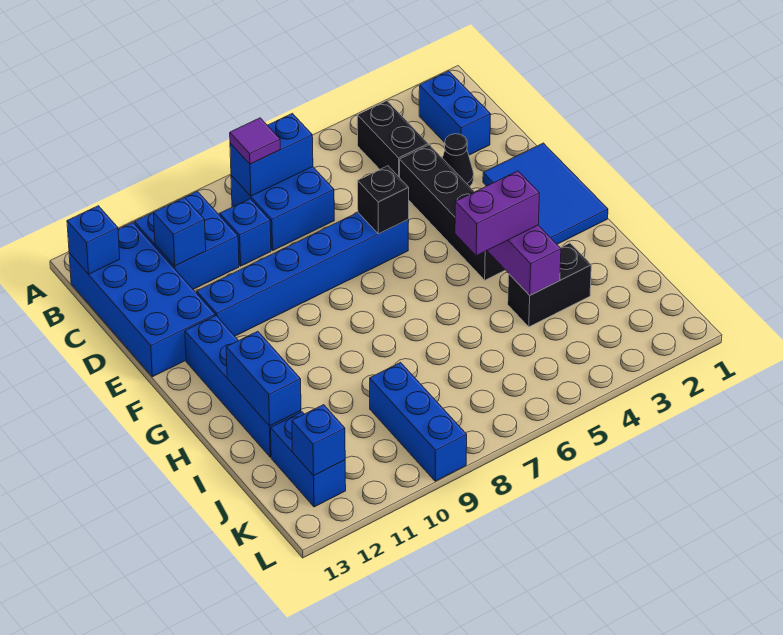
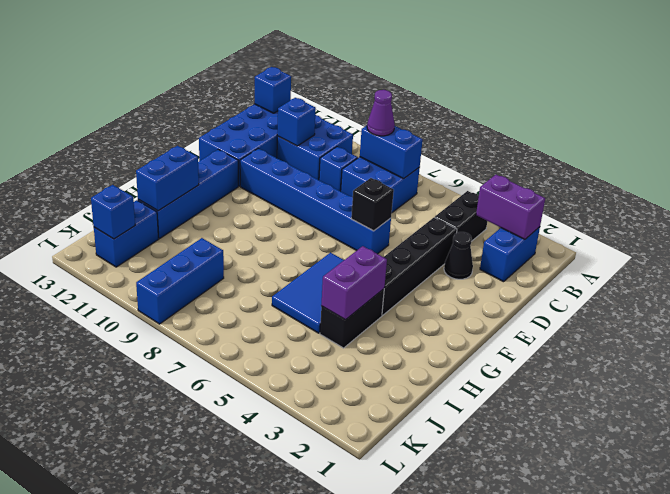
purple 1x1 tile [230,118,280,164] -> purple 1x1 cone [367,90,395,136]
blue 2x3 tile [483,143,608,244] -> blue 2x3 tile moved to [272,253,344,333]
purple 1x2 brick [455,171,539,256] -> purple 1x2 brick moved to [476,175,545,239]
black 1x2 brick [508,243,591,327] -> black 1x2 brick turned to [320,289,384,348]

